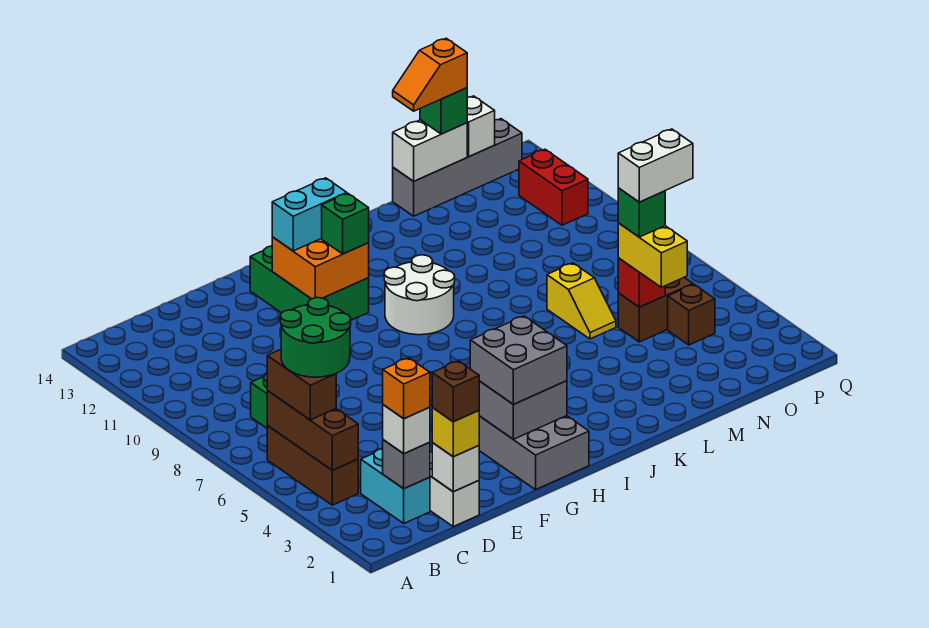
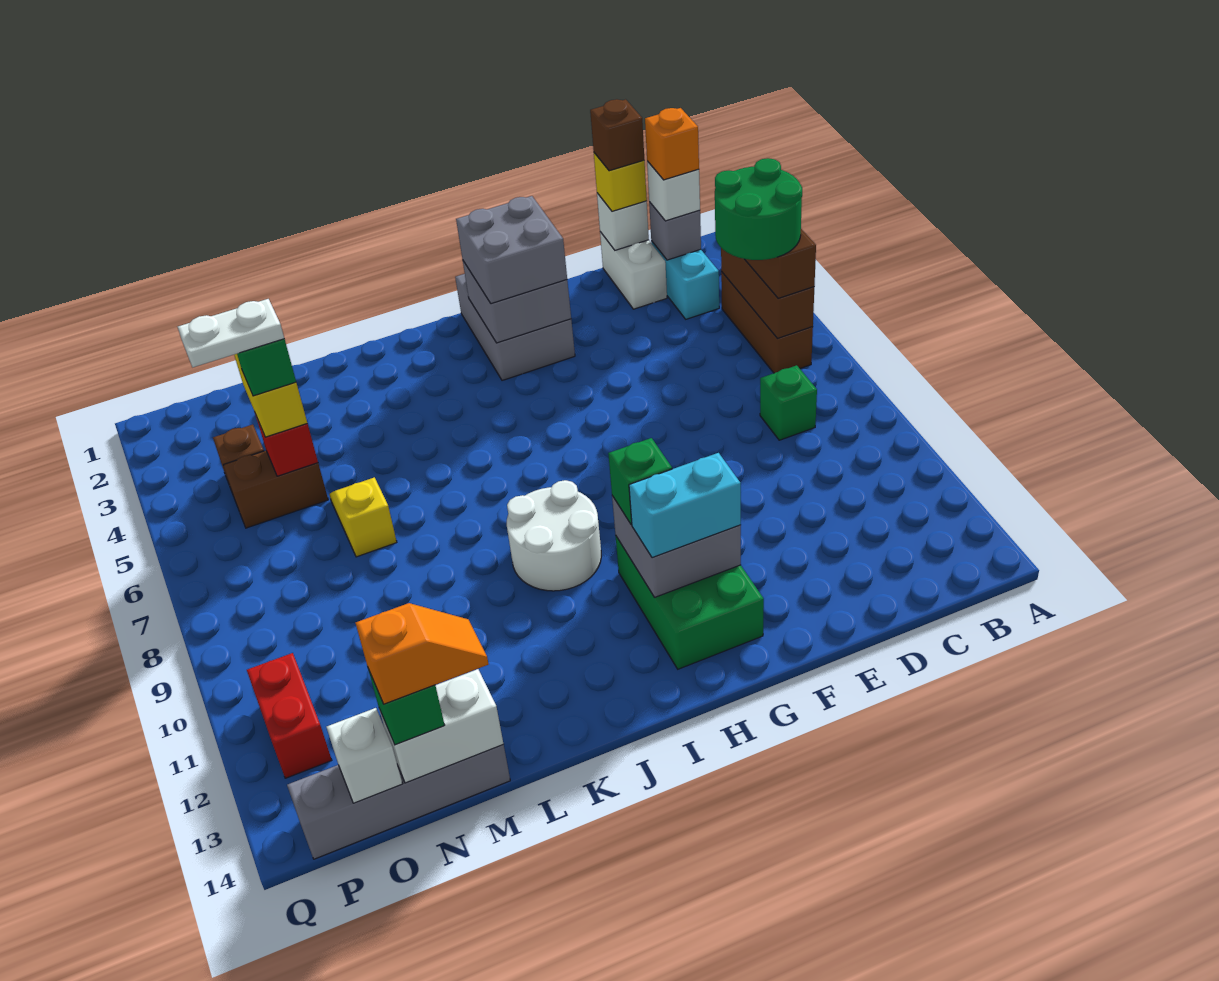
orange 2x2 brick [272,237,369,299] -> grey 2x2 brick [612,496,741,597]
white 1x2 brick [618,129,693,202] -> white 1x2 plate [178,299,284,367]

